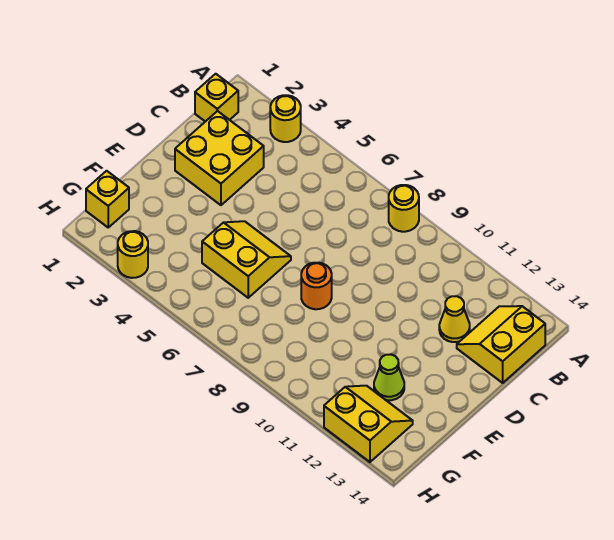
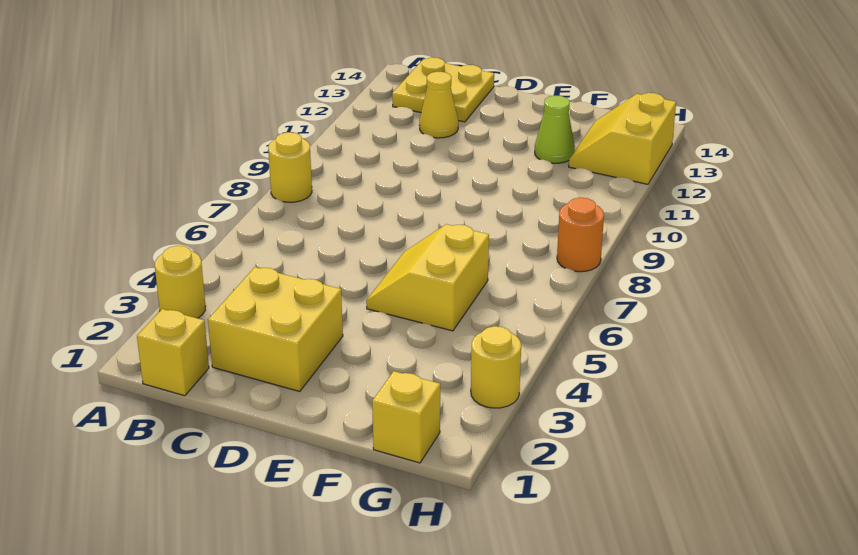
yellow 2x2 slope [457,306,545,383] -> yellow 2x2 plate [392,57,494,122]
orange 1x1 round brick [301,263,332,309] -> orange 1x1 round brick moved to [557,198,604,272]

